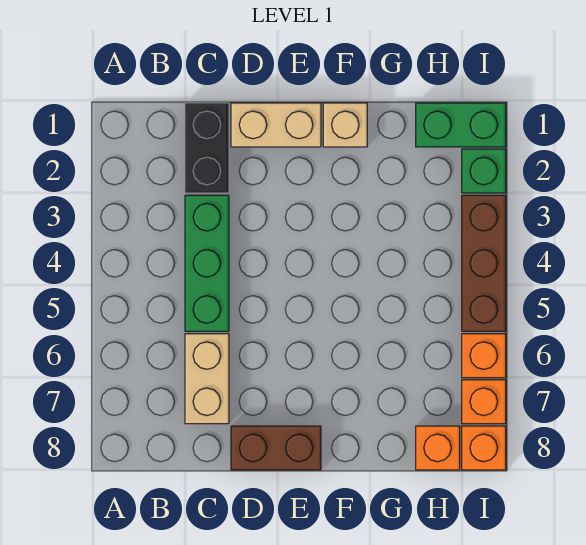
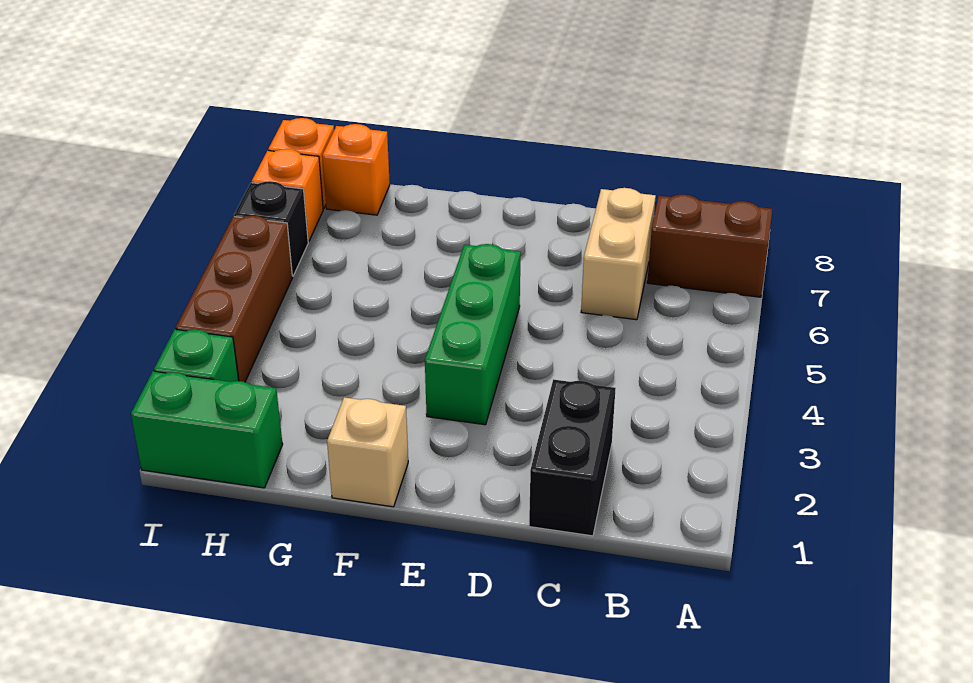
green 1x3 brick [185,195,229,331] -> green 1x3 brick moved to [425,244,521,425]
tan 1x2 brick [231,103,321,147] -> none
brown 1x2 brick [231,426,321,470] -> brown 1x2 brick moved to [647,194,772,297]
orange 1x1 brick [462,334,506,378] -> black 1x1 brick [234,181,308,276]

